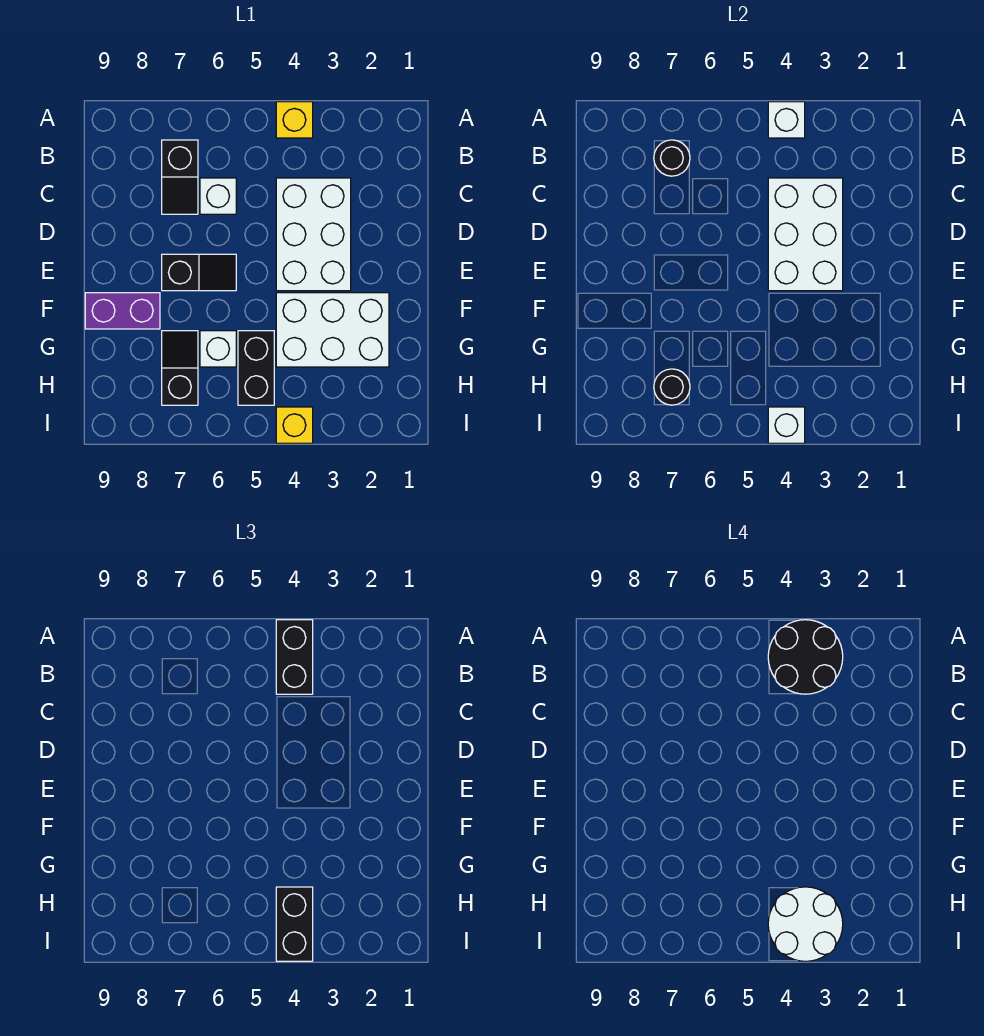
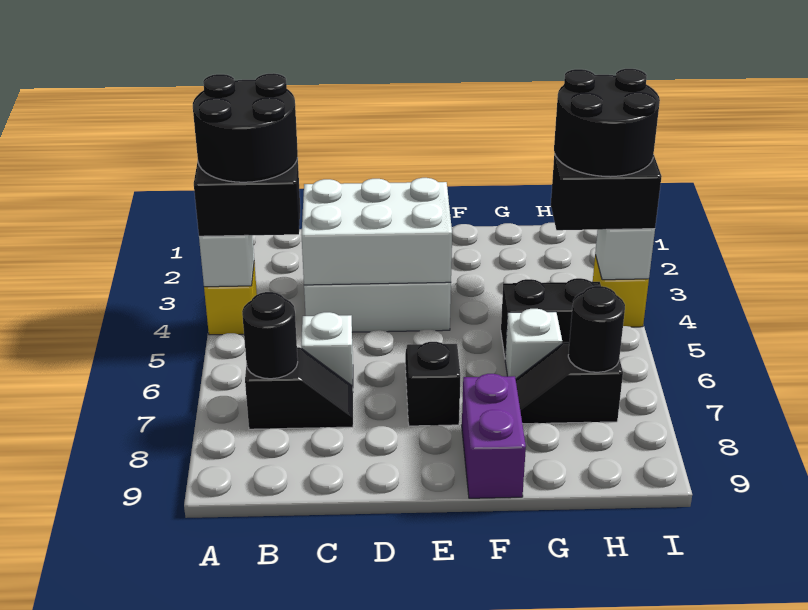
white 2x3 brick [276,293,389,367] -> none
white 2x2 round brick [768,887,843,961] -> black 2x2 round brick [554,69,660,177]

